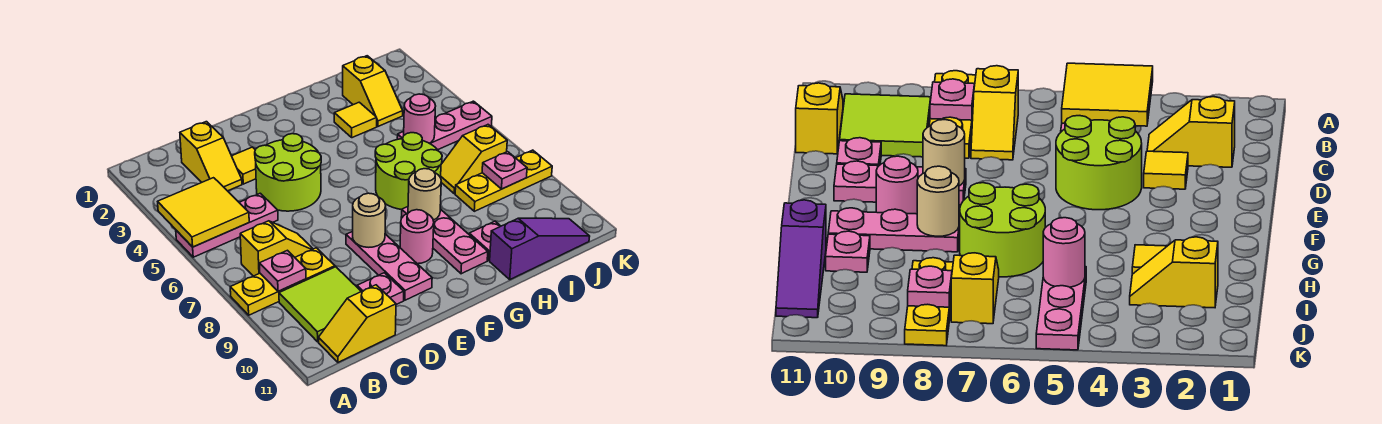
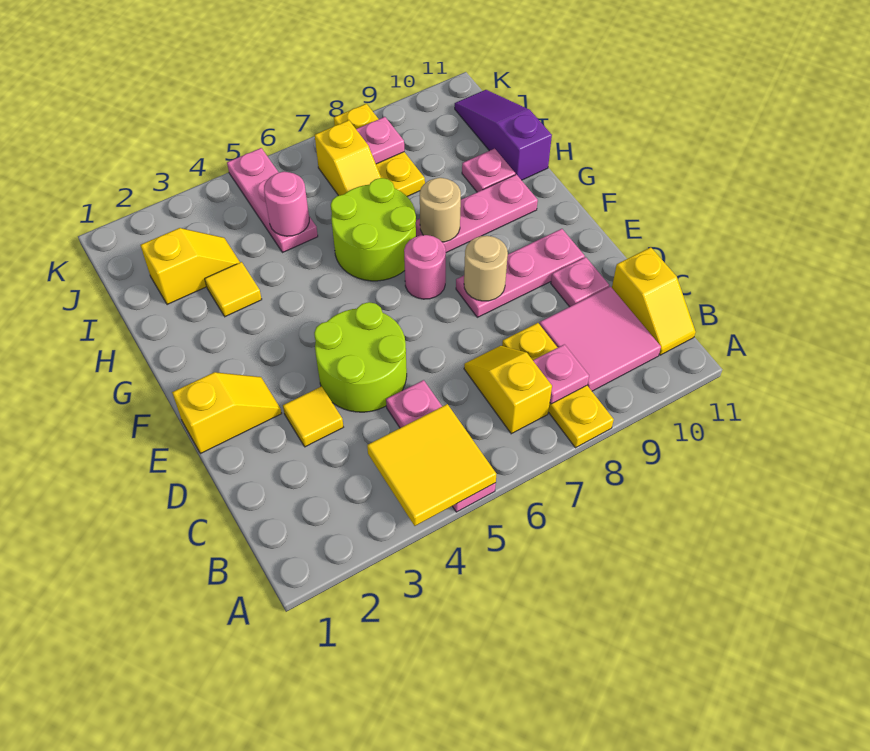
lime 2x2 tile [279,267,361,342] -> pink 2x2 tile [540,287,661,391]
yellow 1x2 slope [180,122,242,191] -> yellow 1x2 slope moved to [172,372,282,454]
pink 1x1 round brick [400,210,434,264] -> pink 1x1 round brick moved to [404,235,446,299]

